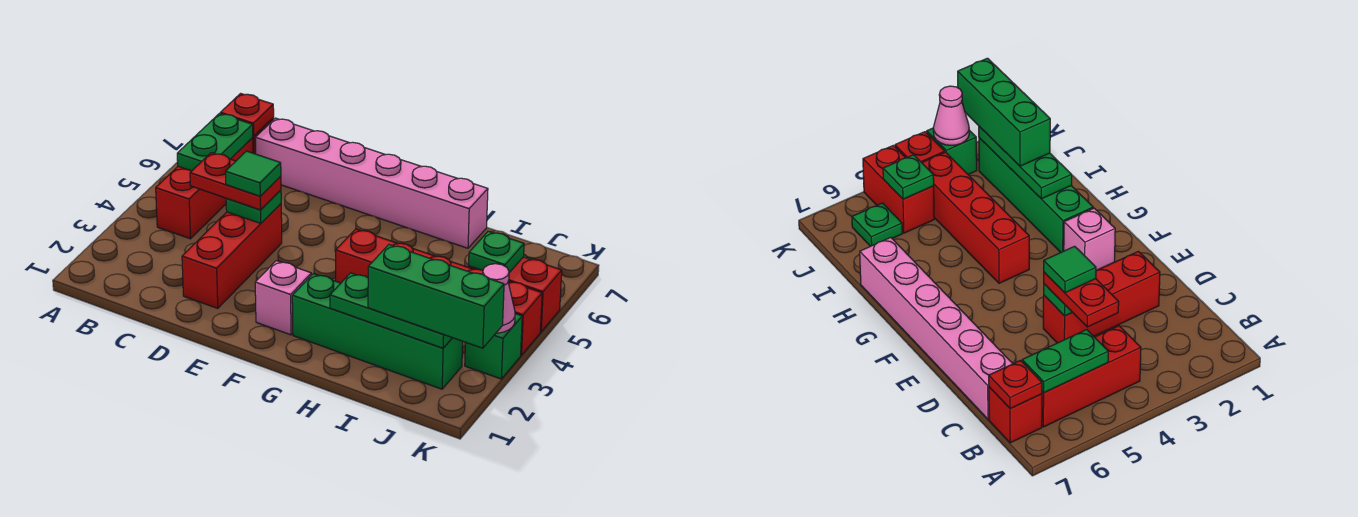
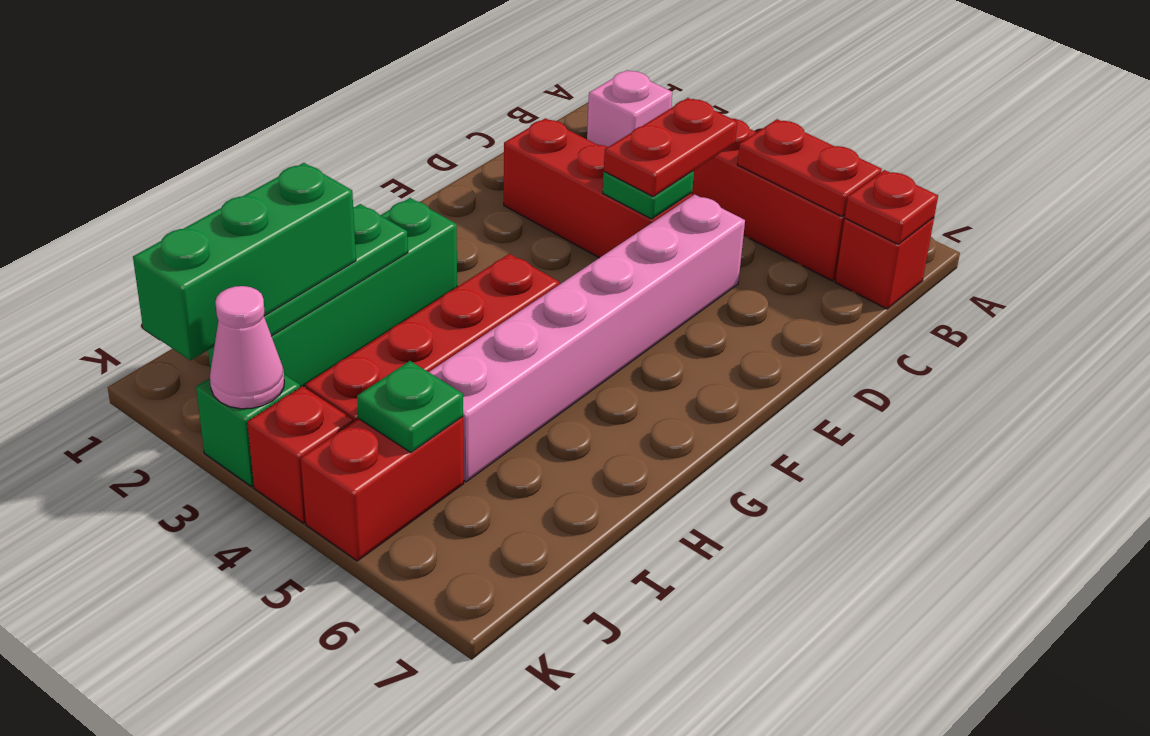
green 1x2 plate [177,113,253,171] -> red 1x2 plate [737,119,882,217]
pink 1x6 brick [255,118,488,248] -> pink 1x6 brick moved to [429,194,745,482]
green 1x1 tile [226,151,281,196] -> none
pink 1x1 brick [255,261,311,335] -> pink 1x1 brick moved to [587,70,672,147]
green 1x1 plate [852,203,902,246] -> none

